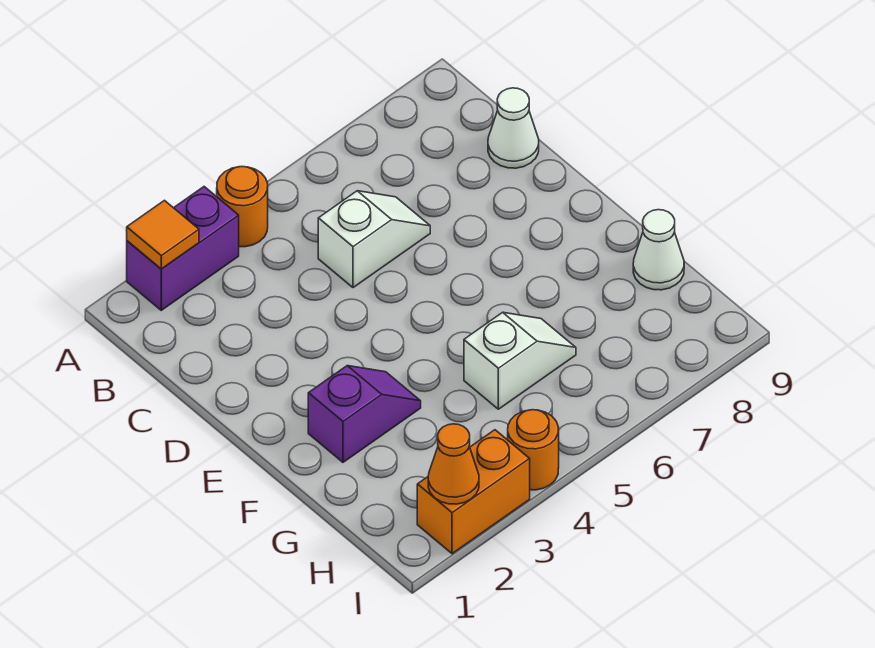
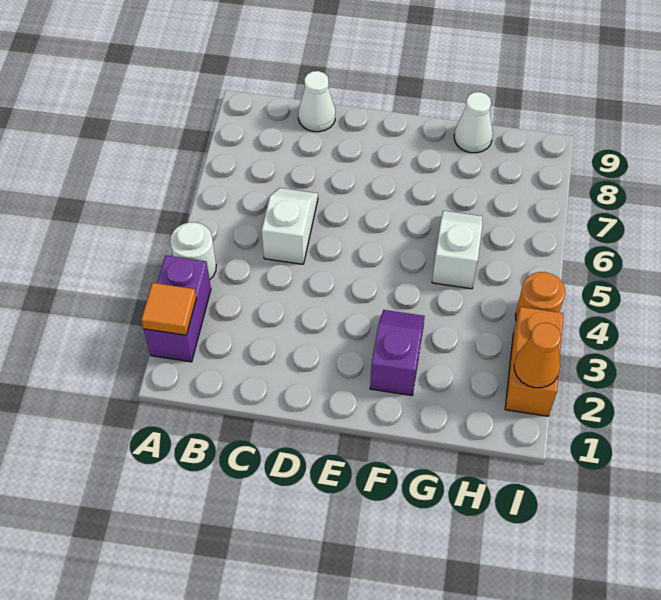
orange 1x1 round brick [217,166,268,247] -> white 1x1 round brick [170,222,216,280]

